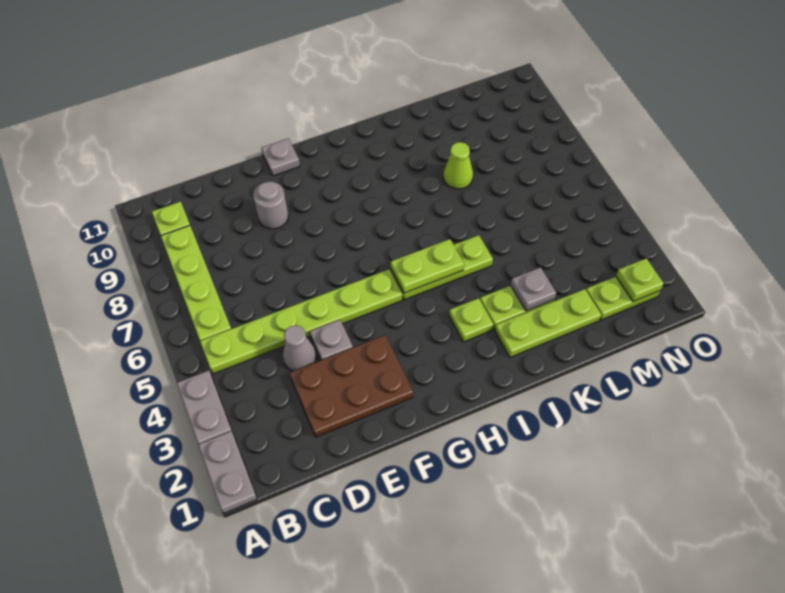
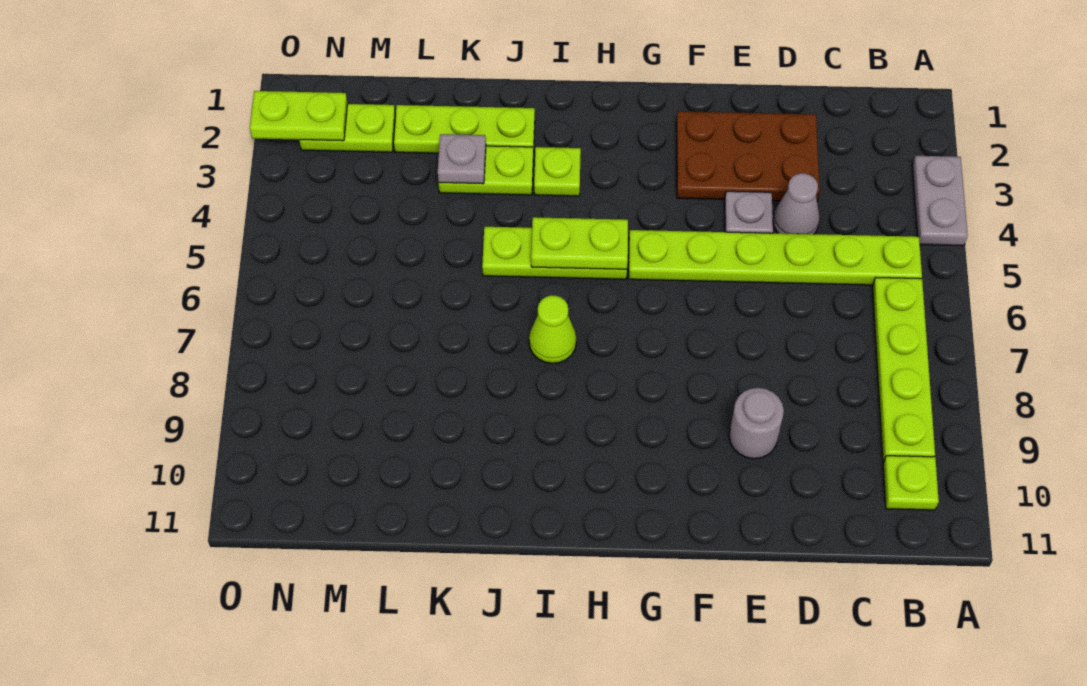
grey 1x2 plate [198,431,257,513] -> none
grey 1x1 plate [262,139,300,176] -> none
lime 1x1 cone [443,142,473,189] -> lime 1x1 cone moved to [529,295,576,364]
lime 1x1 plate [616,258,664,301] -> lime 1x2 plate [250,91,347,141]

